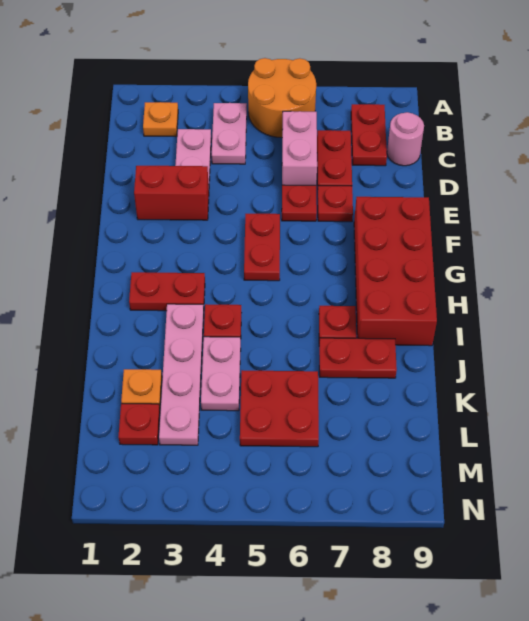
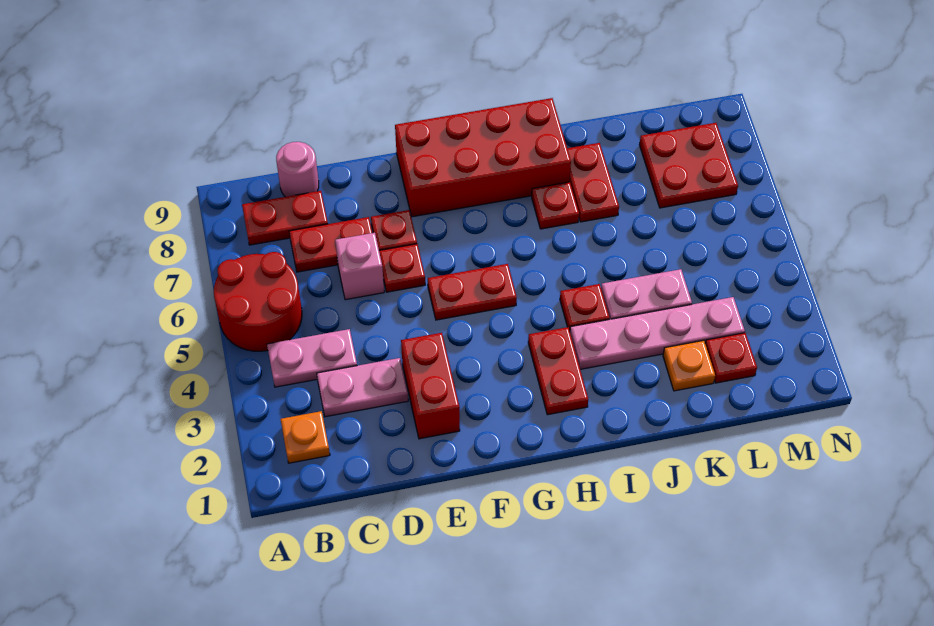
orange 2x2 round brick [248,58,316,138] -> red 2x2 round brick [214,252,302,351]
pink 1x2 brick [282,111,317,185] -> pink 1x1 brick [335,233,384,300]
red 2x2 plate [240,370,319,447] -> red 2x2 plate moved to [639,123,738,208]

